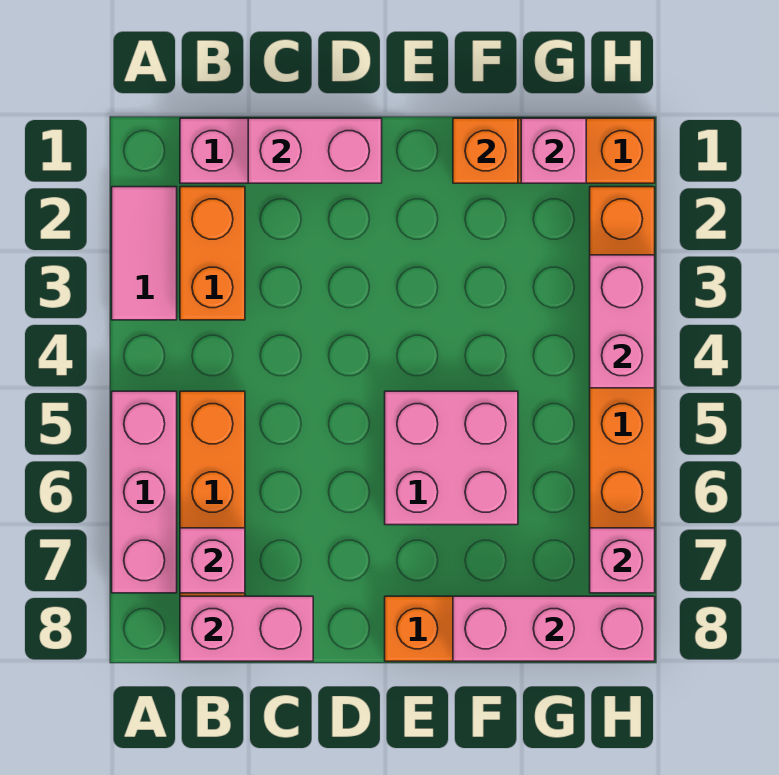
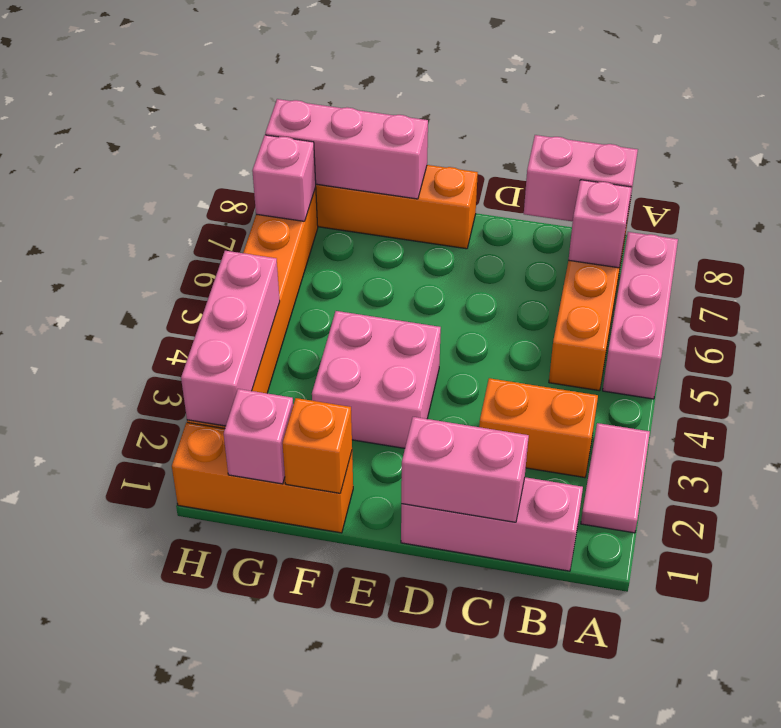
orange 1x2 brick [180,187,245,320] -> orange 1x2 brick turned to [479,378,598,478]
pink 2x2 brick [385,391,518,525] -> pink 2x2 brick moved to [312,311,441,448]
pink 1x2 brick [590,255,655,388] -> pink 1x3 brick [181,251,280,426]

